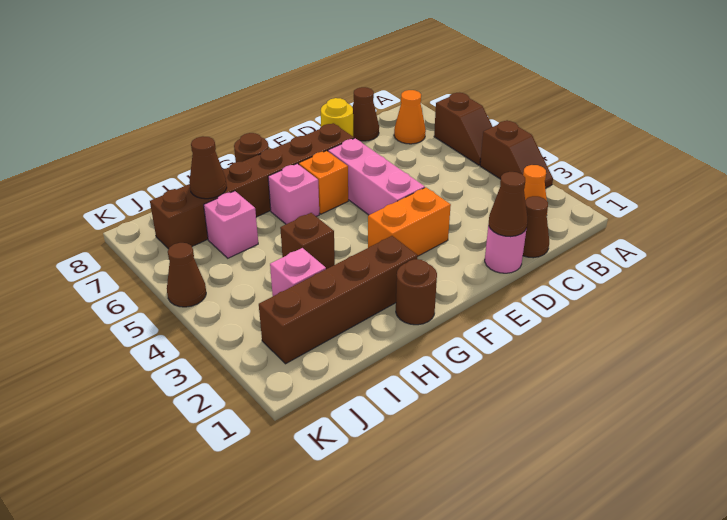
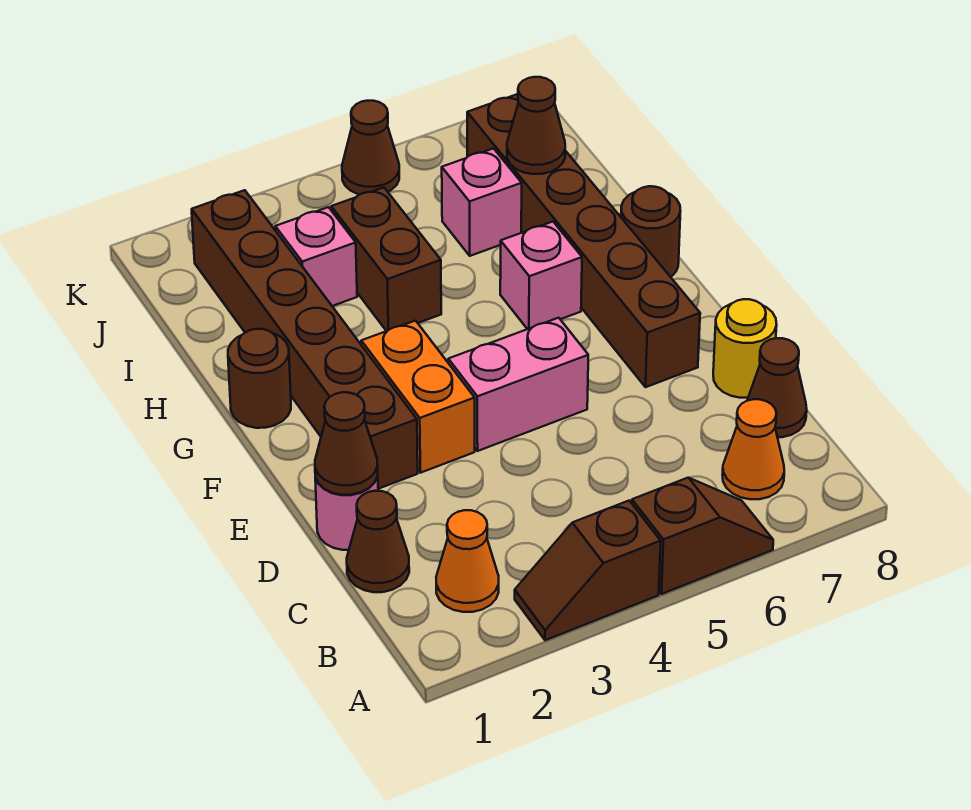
brown 1x2 slope [434,93,492,165] -> brown 1x2 slope turned to [632,478,773,594]
pink 1x3 brick [328,138,425,215] -> pink 1x2 brick [448,318,588,451]
orange 1x1 brick [299,151,348,214] -> none
brown 1x4 brick [259,236,417,364] -> brown 1x6 brick [192,190,418,489]
brown 1x1 brick [280,213,335,269] -> brown 1x2 brick [331,188,441,331]

